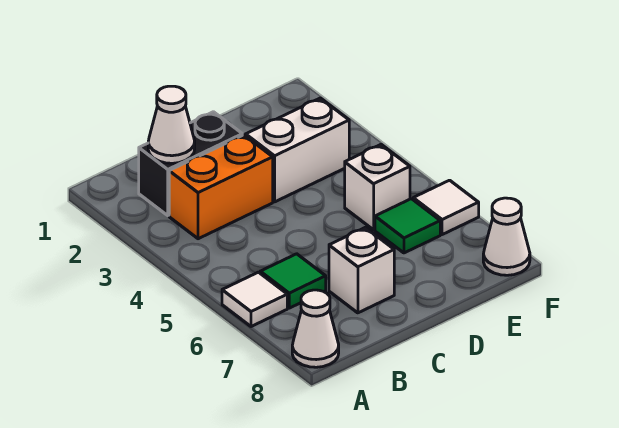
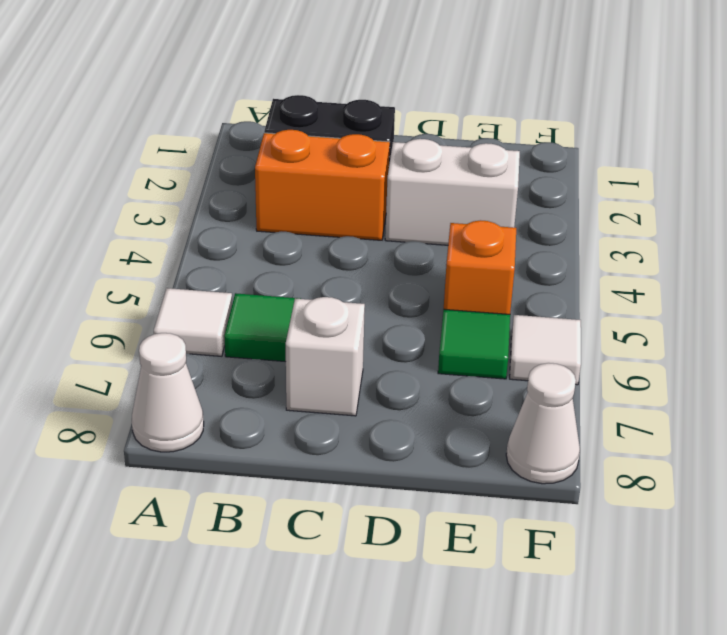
white 1x1 cone [148,86,195,163] -> none
white 1x1 brick [345,145,410,230] -> orange 1x1 brick [444,220,516,314]

